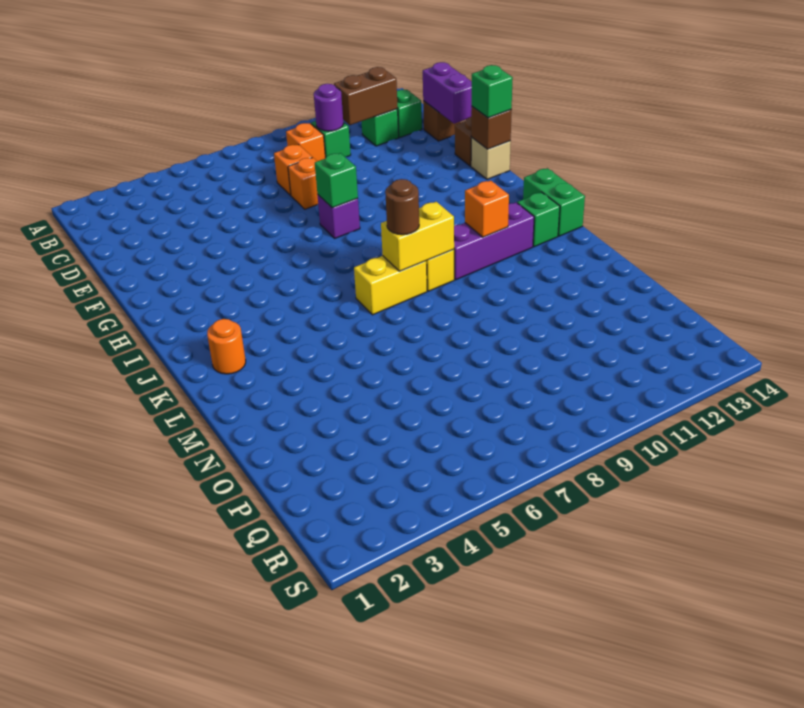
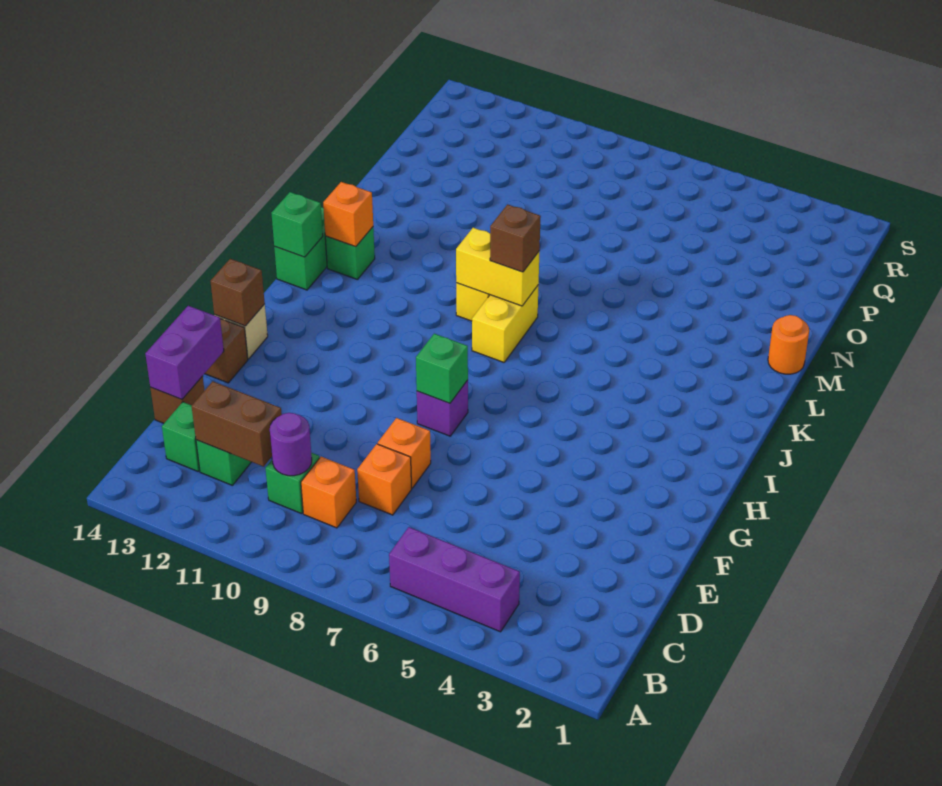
green 1x1 brick [472,65,513,118] -> green 1x1 brick moved to [271,192,323,257]
orange 1x1 round brick [207,319,246,374] -> orange 1x1 round brick moved to [768,315,809,374]
yellow 1x2 brick [354,256,427,315] -> yellow 1x2 brick turned to [472,286,538,362]
brown 1x1 round brick [385,179,419,235] -> brown 1x1 brick [490,204,541,272]
purple 1x3 brick [454,203,534,280] -> purple 1x3 brick moved to [389,527,520,632]
orange 1x1 brick [465,180,509,237] -> orange 1x1 brick moved to [323,182,373,247]

